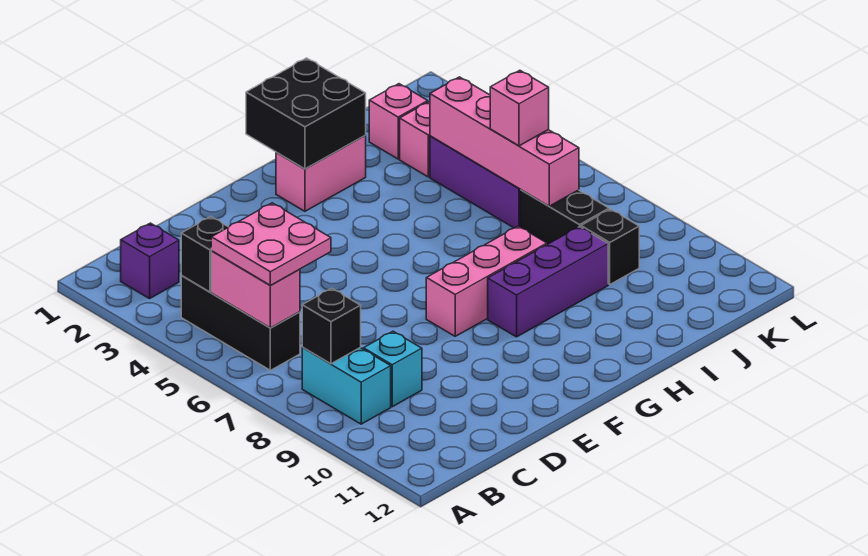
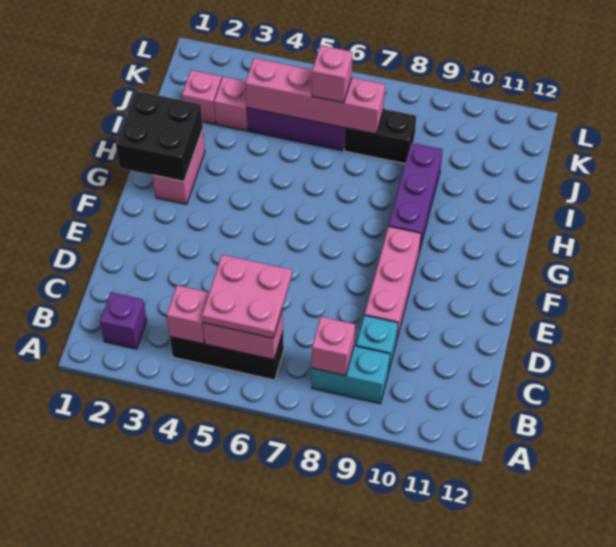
black 1x1 brick [181,217,228,292] -> pink 1x1 brick [167,285,209,344]
black 1x1 brick [302,288,361,364] -> pink 1x1 brick [312,317,355,376]
pink 1x3 brick [426,226,547,336] -> pink 1x3 brick moved to [365,226,421,341]
black 1x1 brick [581,209,639,284] -> none

